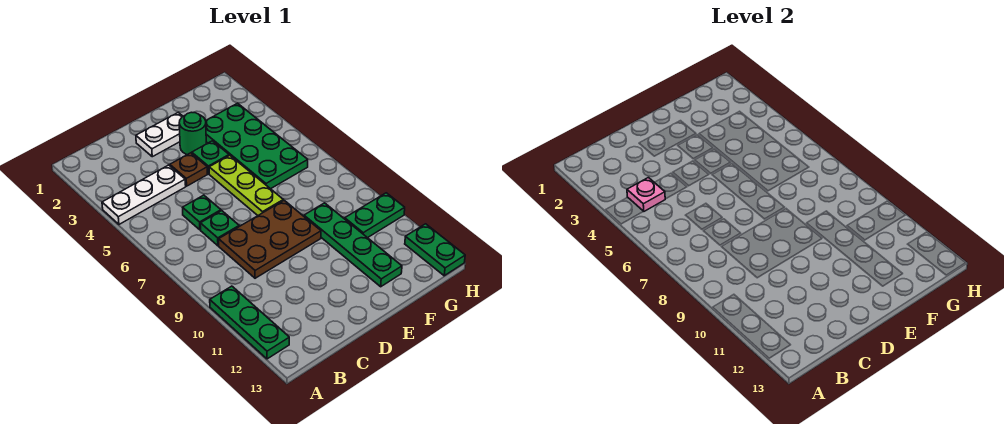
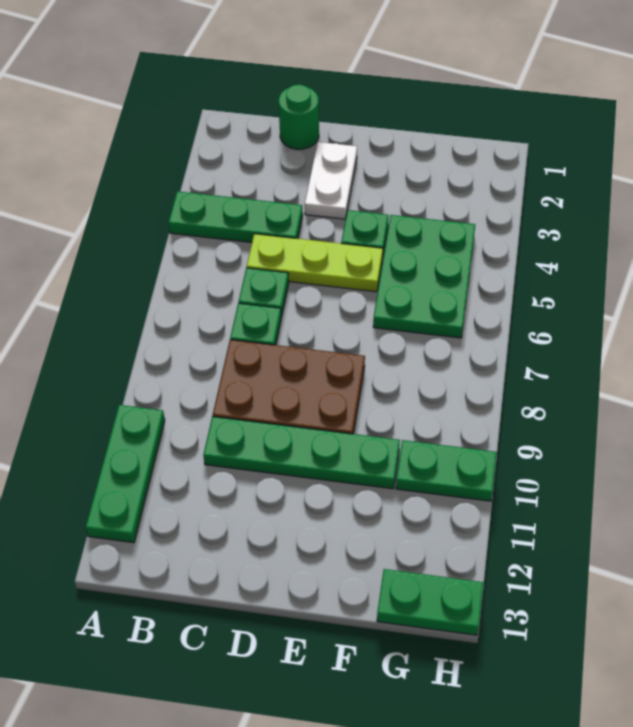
white 1x3 plate [102,165,186,224] -> green 1x3 plate [169,191,303,242]
pink 1x1 plate [627,178,665,211] -> none
white 1x2 plate [136,113,183,157] -> white 1x2 plate turned to [305,142,357,219]
brown 1x1 plate [170,153,208,186] -> none
green 1x1 round brick [179,112,206,155] -> green 1x1 round brick moved to [279,85,319,149]
lime 1x3 plate [209,155,283,215] -> lime 1x3 plate turned to [247,234,383,292]
green 2x4 plate [206,103,308,189] -> green 2x3 plate [373,215,475,338]
green 1x4 plate [304,203,402,287] -> green 1x4 plate turned to [203,416,400,489]
green 1x2 plate [405,224,465,276] -> green 1x2 plate turned to [377,569,483,635]

